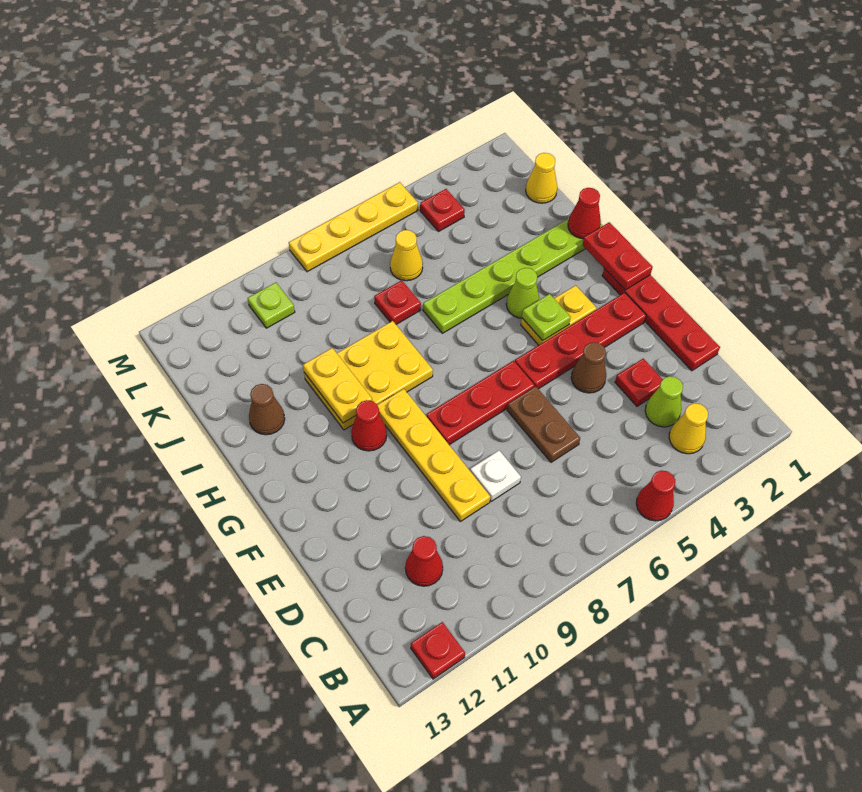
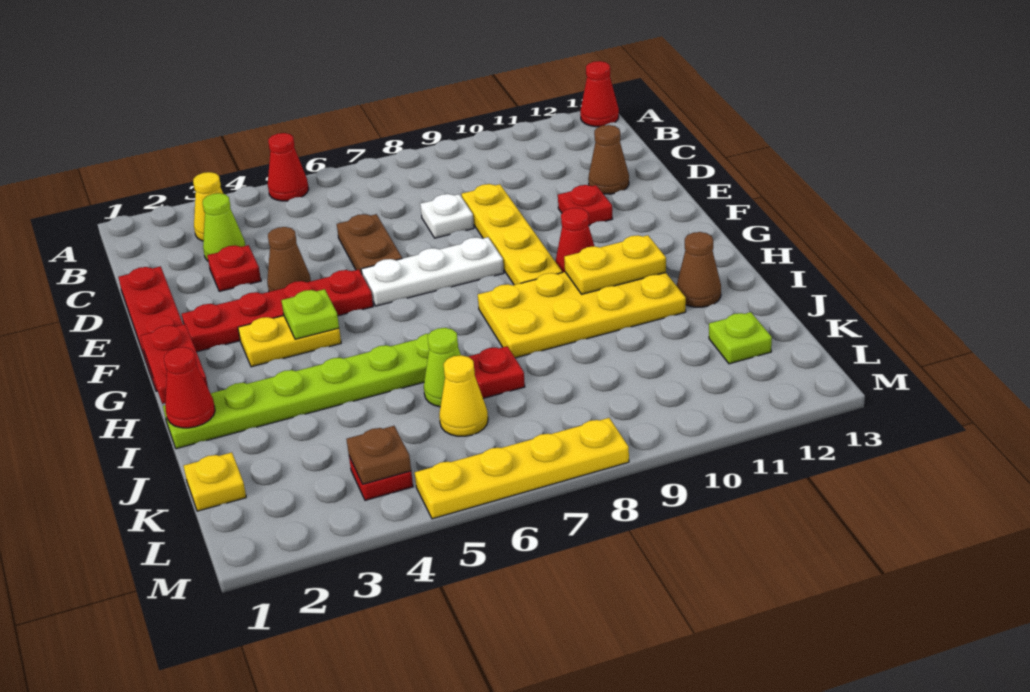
red 1x1 plate [411,622,465,679] -> red 1x1 plate moved to [558,185,612,226]
red 1x1 cone [405,536,443,586] -> red 1x1 cone moved to [580,61,619,127]
none -> brown 1x1 cone [588,125,629,194]
red 1x3 plate [427,361,535,445] -> white 1x3 plate [361,237,504,306]
lime 1x1 cone [506,268,540,318] -> lime 1x1 cone moved to [424,328,461,407]
yellow 2x3 plate [304,321,433,430] -> yellow 2x4 plate [478,272,686,358]
yellow 1x2 plate [303,348,372,423] -> yellow 1x2 plate turned to [564,235,666,294]
yellow 1x1 cone [526,153,557,203] -> yellow 1x1 plate [184,452,246,511]
none -> brown 1x1 plate [347,426,411,484]
lime 1x1 plate [248,283,295,328] -> lime 1x1 plate moved to [709,312,772,364]

